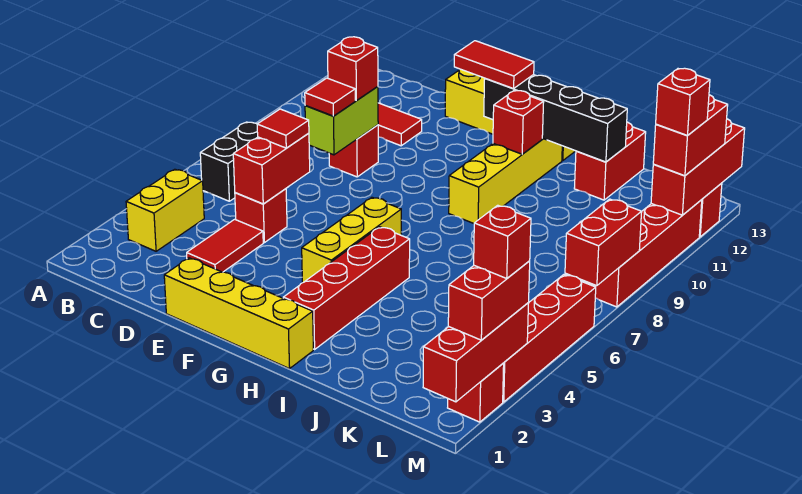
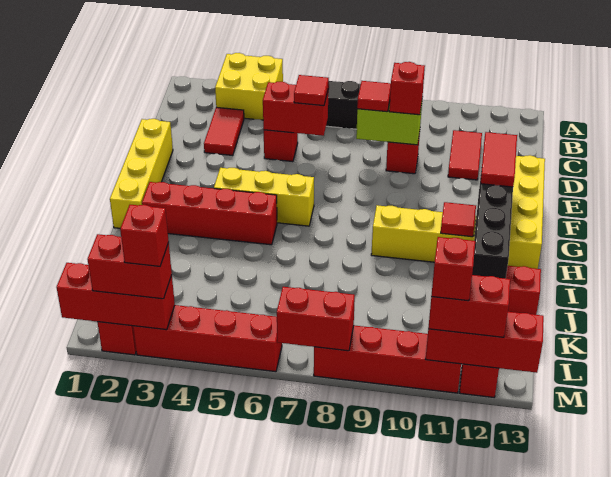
yellow 1x2 brick [126,169,204,251] -> yellow 2x2 brick [215,53,283,120]
red 1x2 tile [187,219,263,272] -> red 1x2 tile turned to [204,107,244,155]
red 1x1 brick [493,91,544,154] -> red 1x1 tile [441,202,476,237]

